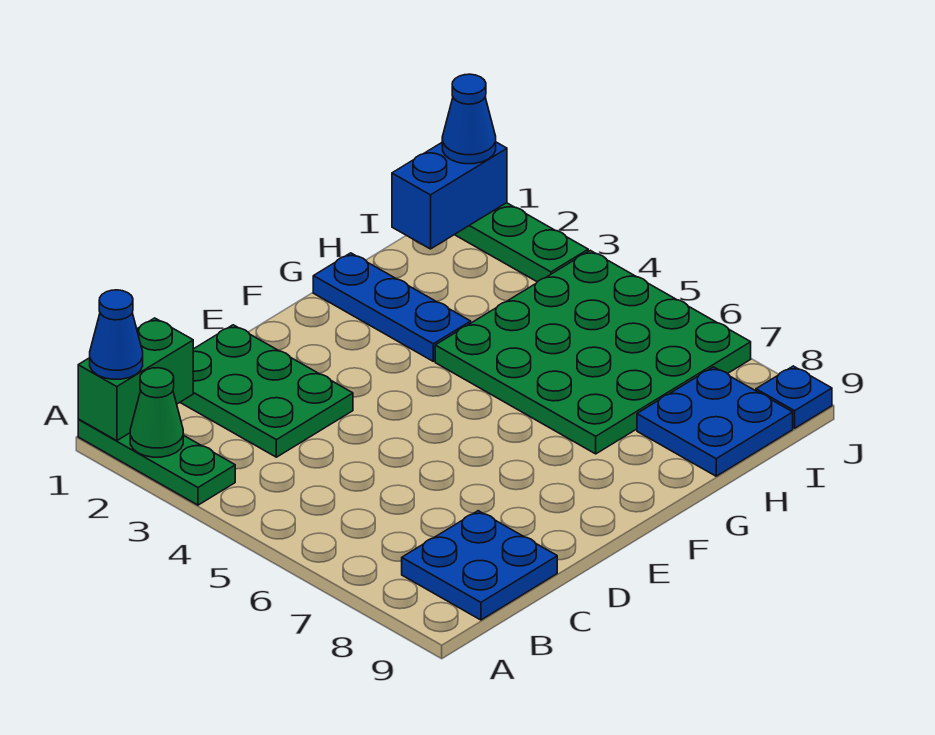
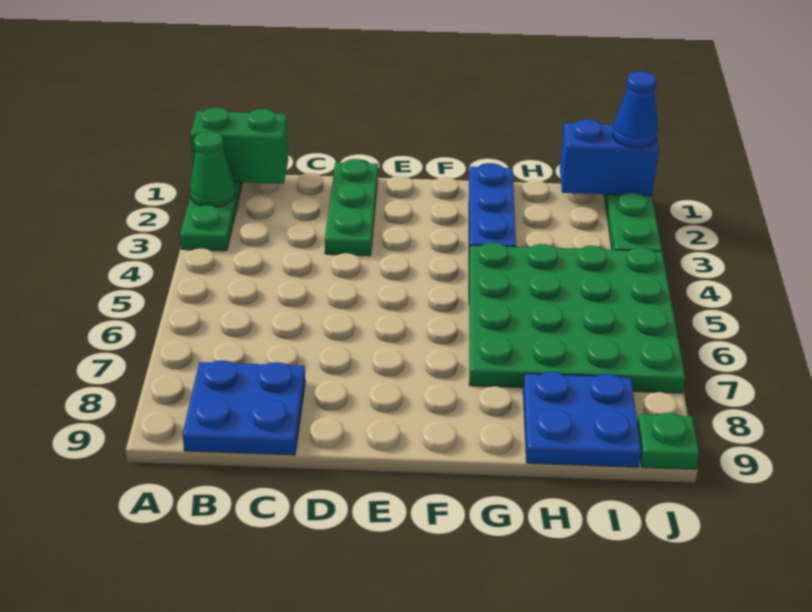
blue 1x1 cone [90,290,143,379] -> none
green 2x3 plate [180,325,353,457] -> green 1x3 plate [325,159,378,256]
blue 1x1 plate [756,366,832,428] -> green 1x1 plate [637,413,699,469]

